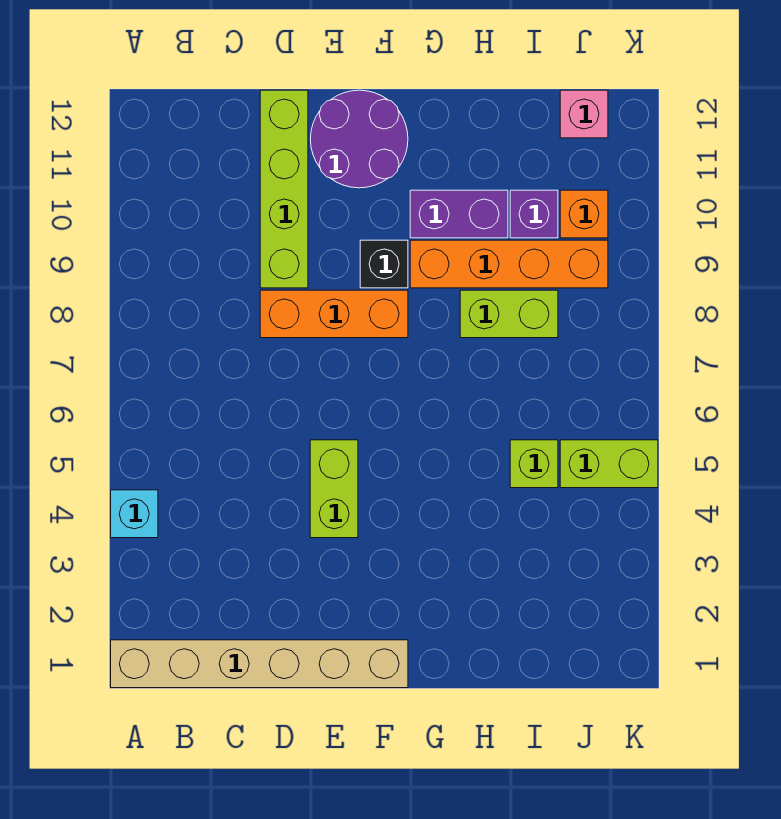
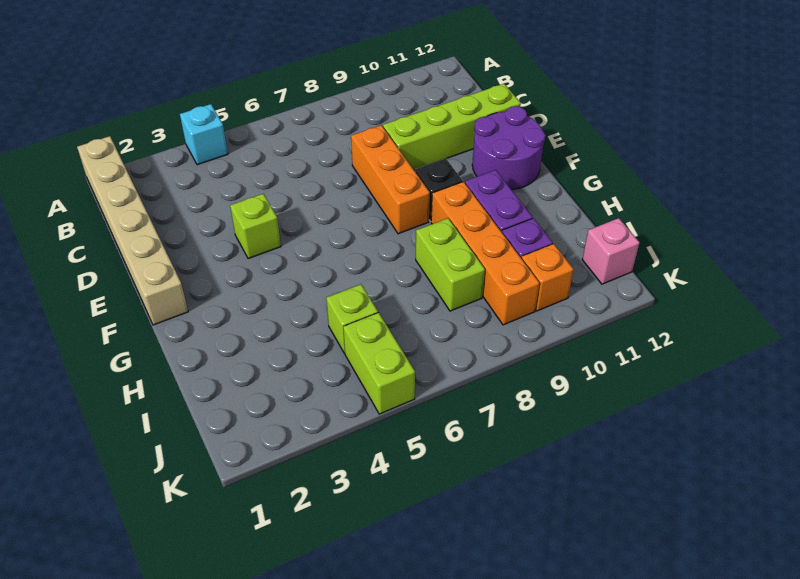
lime 1x2 brick [310,440,358,538] -> lime 1x1 brick [230,194,281,259]

